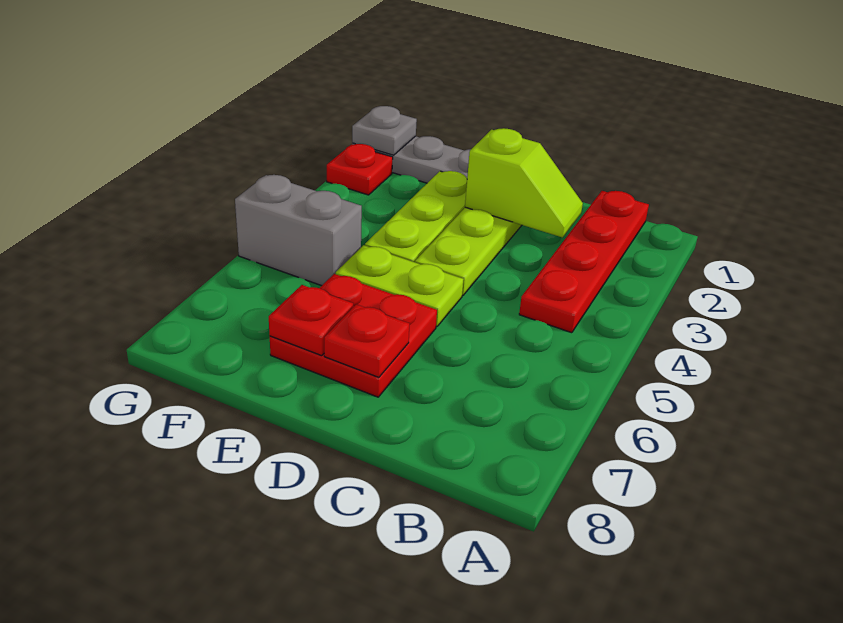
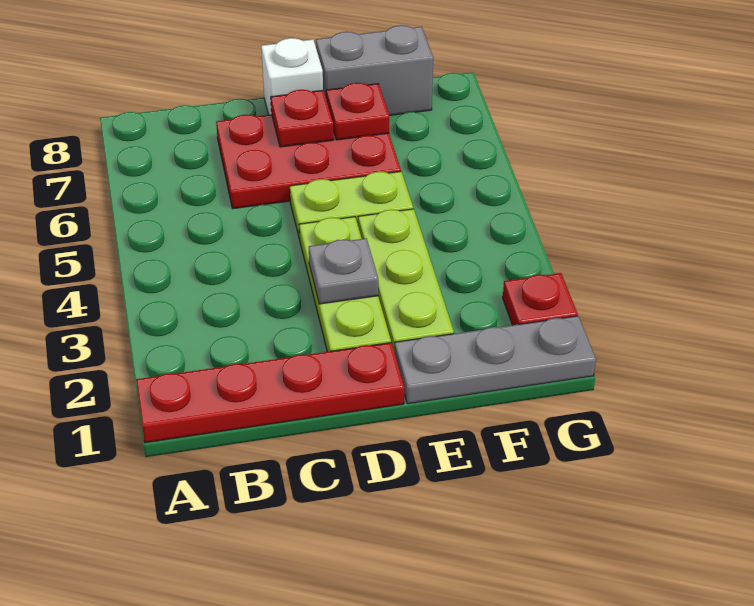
red 1x4 plate [519,191,649,333] -> red 1x4 plate turned to [136,343,404,443]
lime 1x2 slope [465,128,583,237] -> none
red 2x2 plate [270,274,437,397] -> red 2x3 plate [216,114,401,209]
none -> white 1x1 brick [261,38,323,115]
grey 1x2 brick [235,175,362,286] -> grey 1x2 brick moved to [316,25,433,115]
grey 1x1 plate [352,106,417,155] -> grey 1x1 plate moved to [309,238,378,304]

